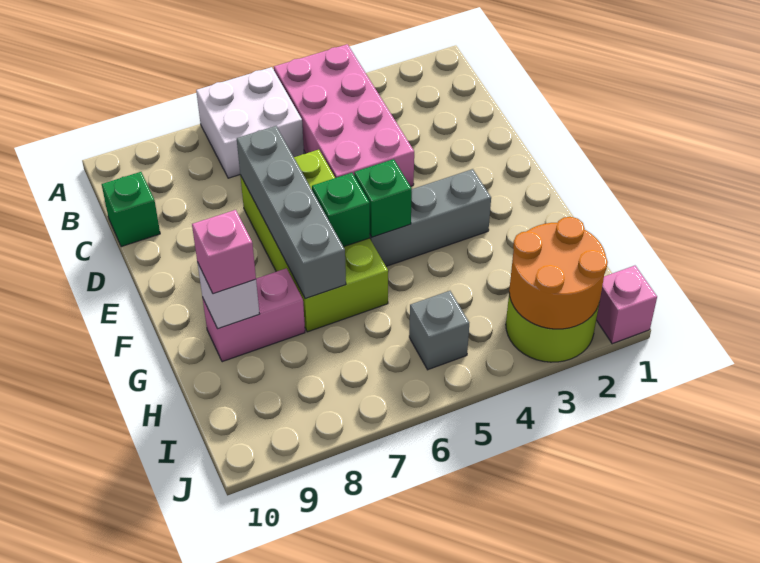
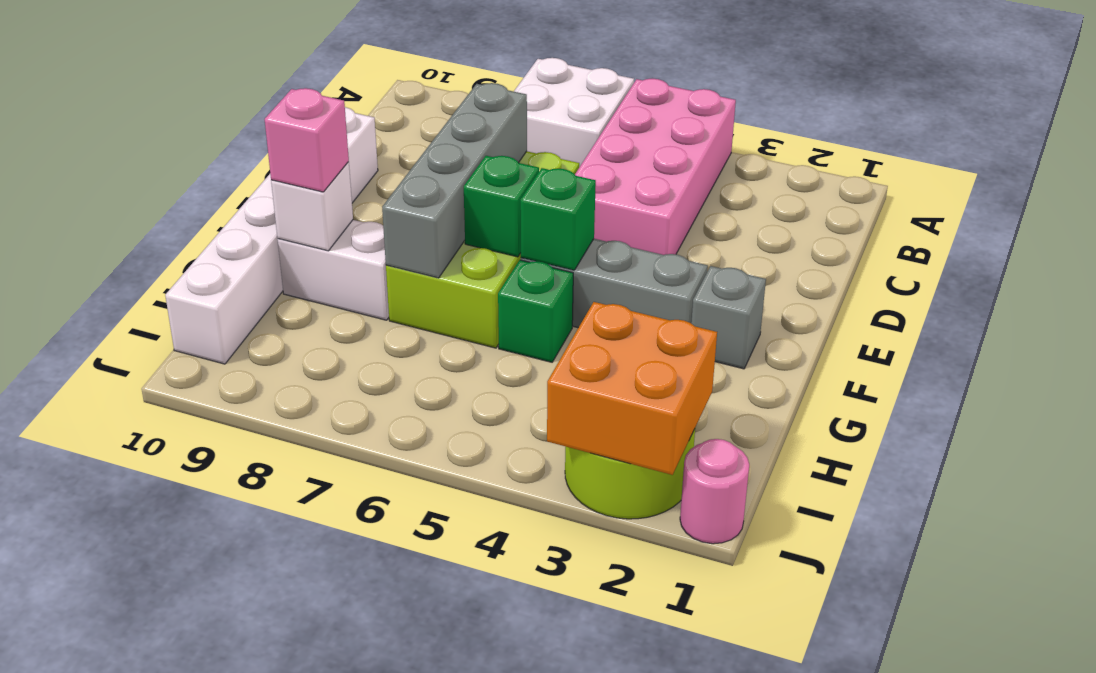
green 1x1 brick [102,172,160,247] -> green 1x1 brick moved to [498,260,573,362]
none -> white 1x6 brick [165,107,378,364]
pink 1x2 brick [202,268,305,362] -> white 1x2 brick [278,220,389,320]
orange 2x2 round brick [509,217,608,329] -> orange 2x2 brick [547,302,717,475]
grey 1x1 brick [409,291,469,370] -> grey 1x1 brick moved to [691,266,766,369]
pink 1x1 brick [596,266,657,344] -> pink 1x1 round brick [680,439,749,544]

